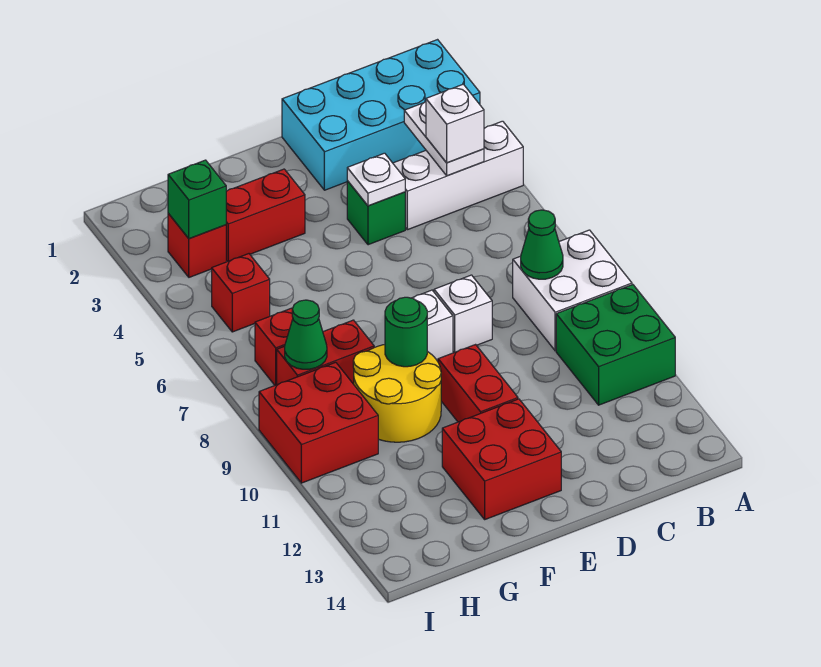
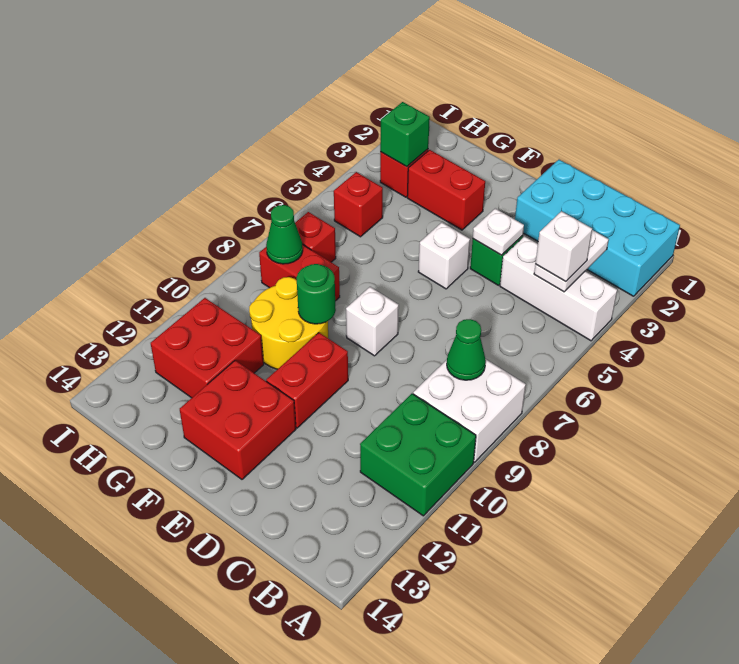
white 1x1 brick [434,275,492,352] -> white 1x1 brick moved to [418,222,470,289]
red 2x2 brick [259,362,378,483] -> red 2x2 brick moved to [151,298,264,398]

